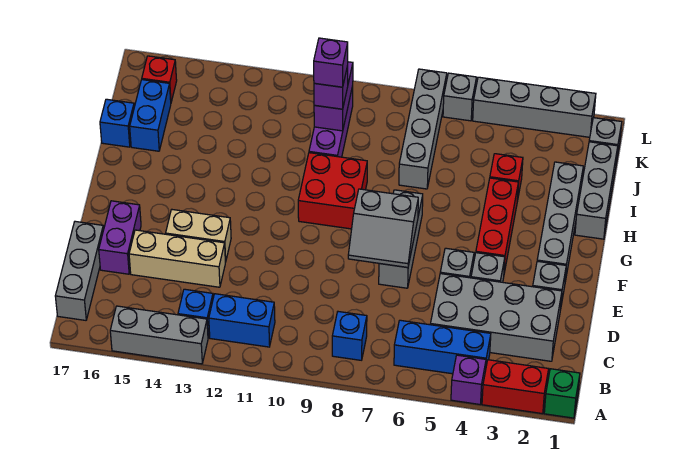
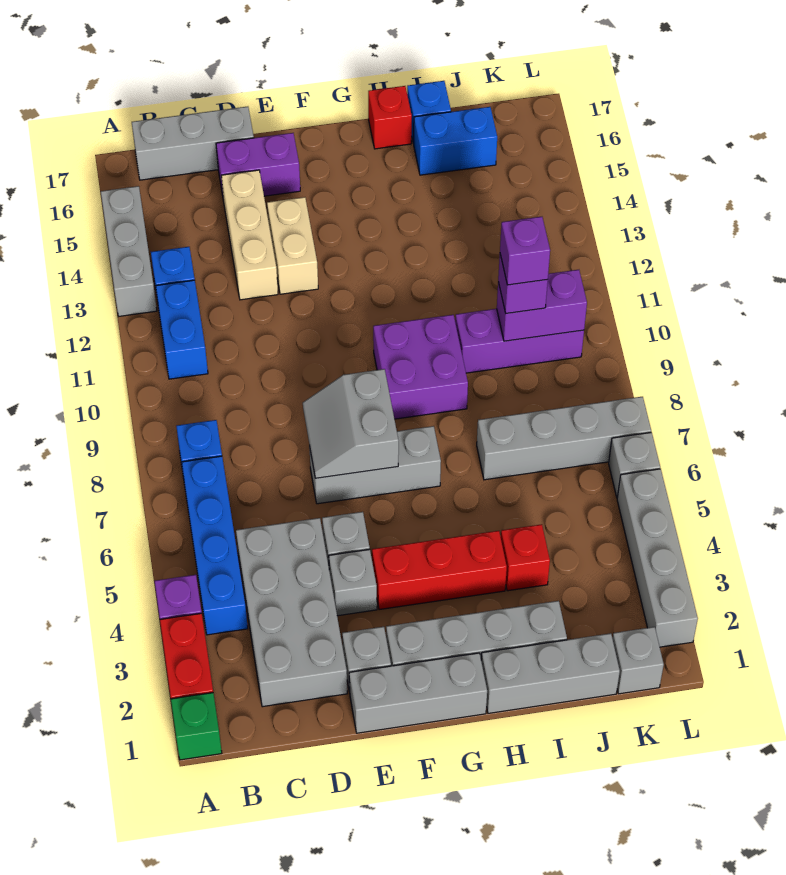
blue 1x3 brick [394,320,491,374] -> blue 1x4 brick [182,456,248,635]
none -> grey 1x3 brick [349,653,487,733]
red 2x2 brick [298,153,367,229] -> purple 2x2 brick [373,315,468,419]
red 1x1 brick [142,56,177,102] -> red 1x1 brick moved to [368,86,412,149]

